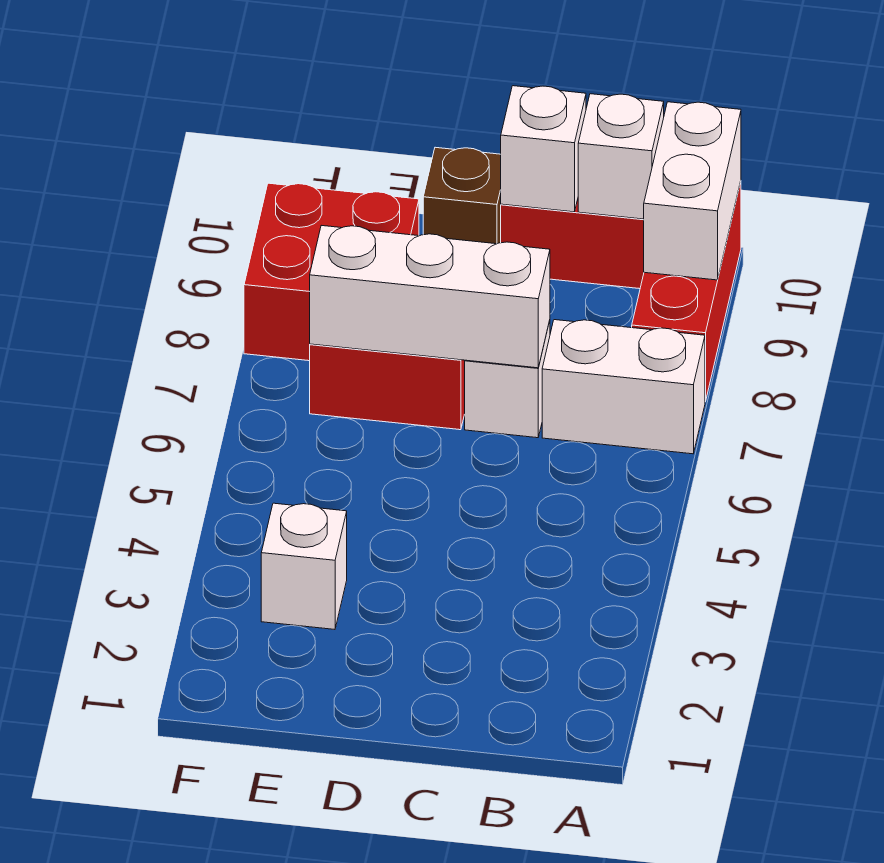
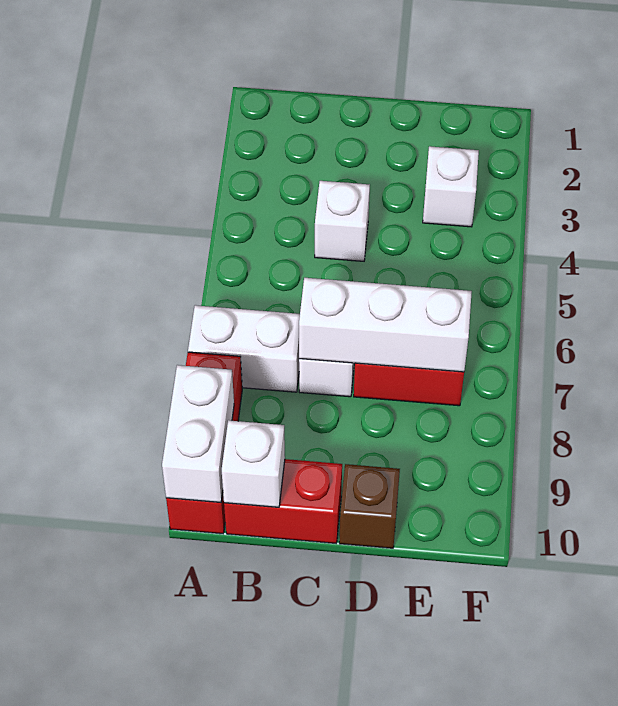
white 1x1 brick [501,86,586,212] -> white 1x1 brick moved to [315,181,370,261]
red 2x2 brick [244,183,419,361] -> none

